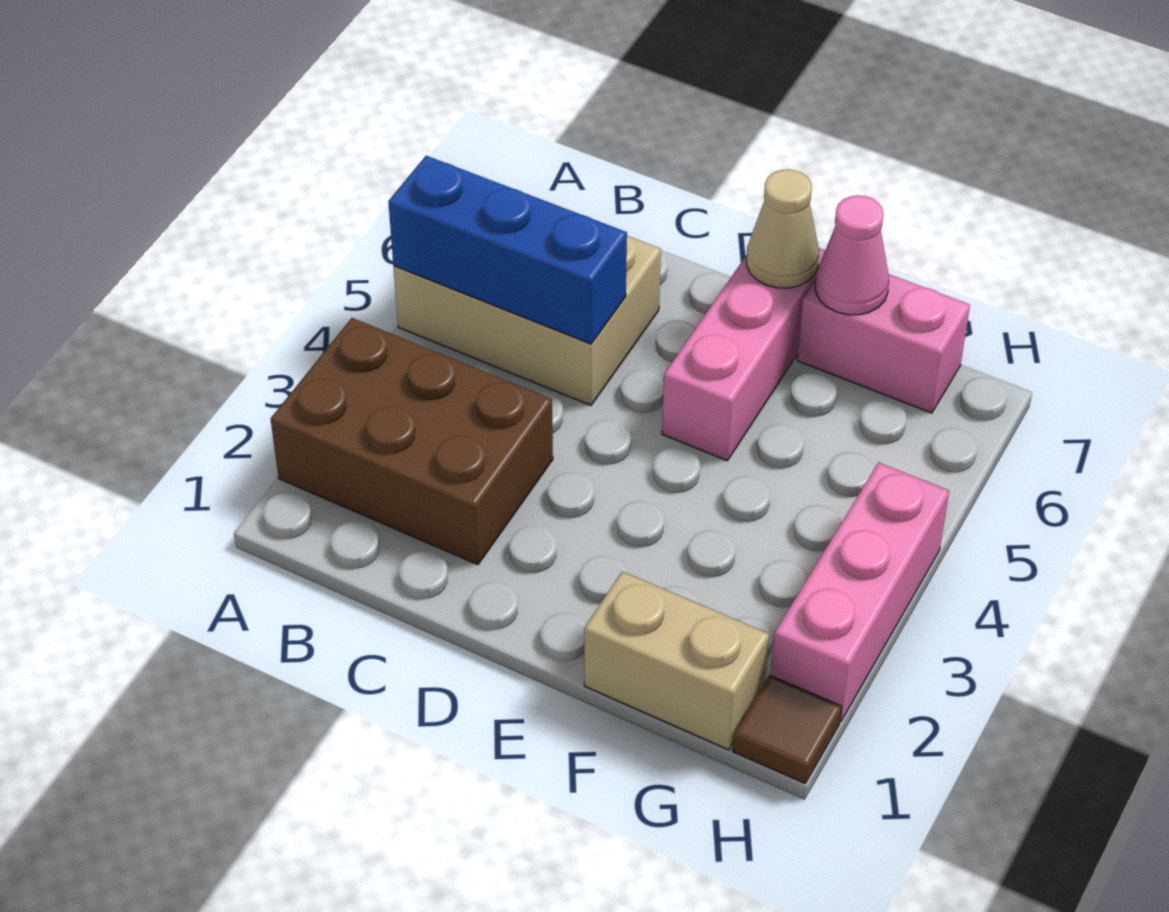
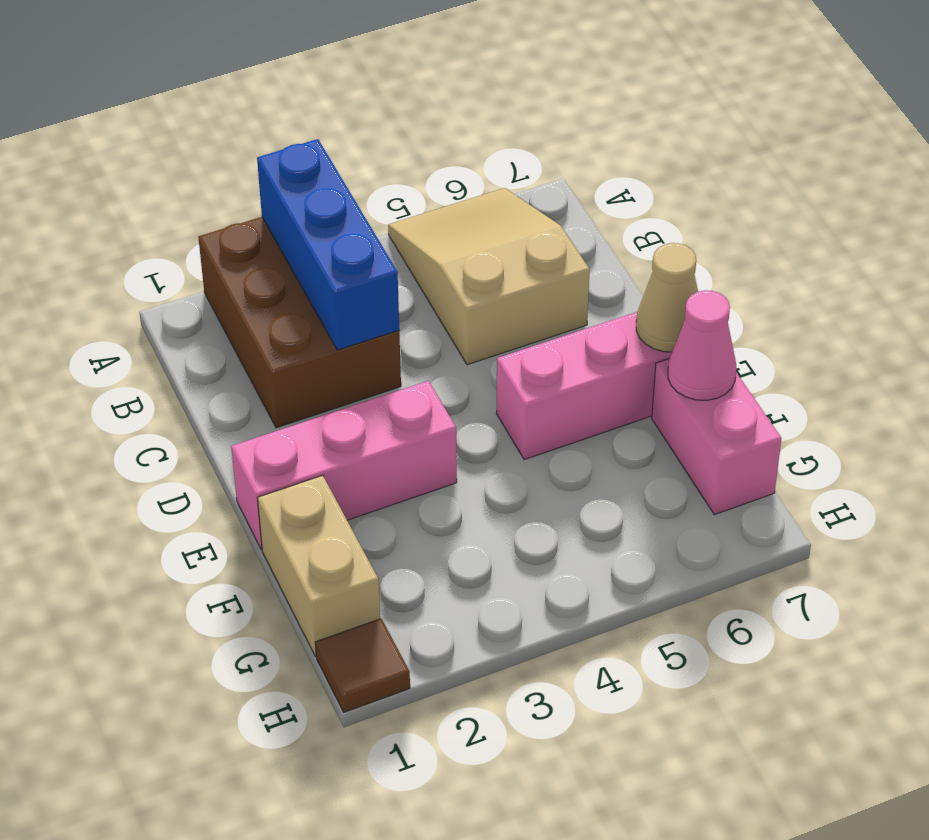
tan 2x3 brick [393,236,661,405] -> tan 2x3 slope [388,188,590,365]
blue 1x3 brick [388,156,627,344] -> blue 1x3 brick moved to [257,139,399,350]
pink 1x3 brick [771,462,949,721] -> pink 1x3 brick moved to [231,381,457,550]

